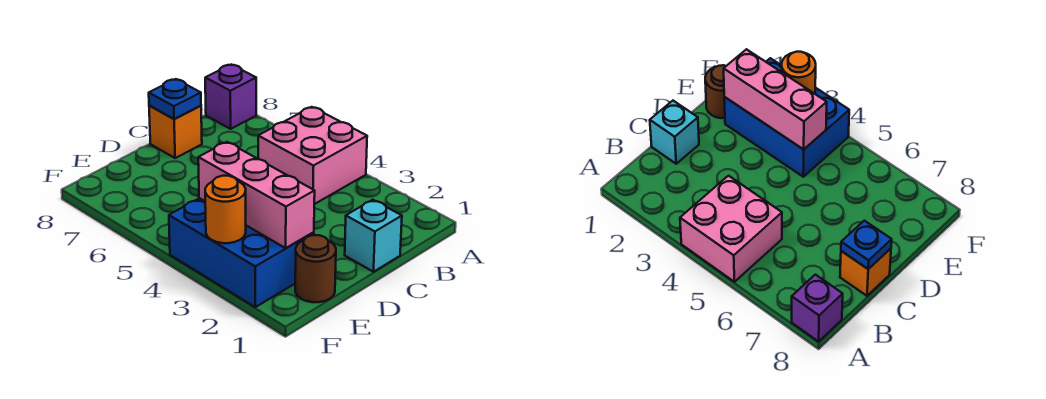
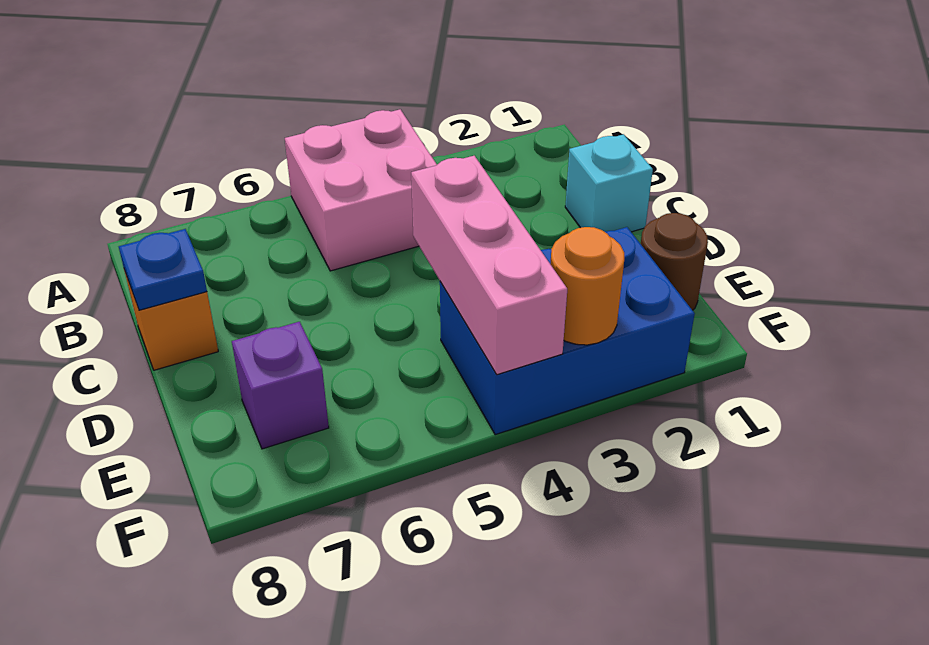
purple 1x1 brick [205,65,256,129] -> purple 1x1 brick moved to [232,322,329,449]
pink 1x3 brick [198,142,315,248] -> pink 1x3 brick turned to [411,156,567,375]

